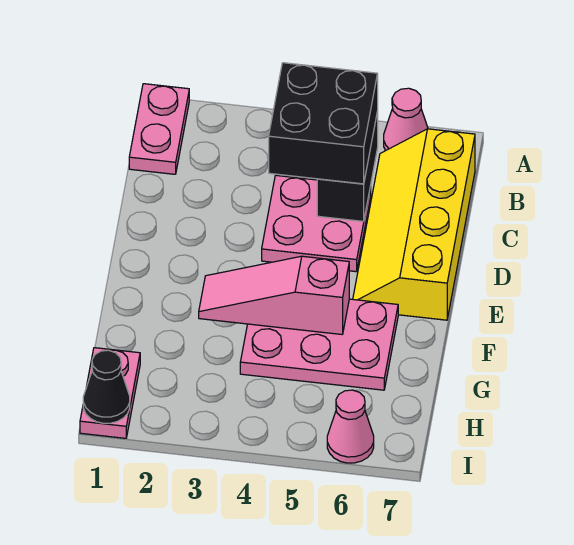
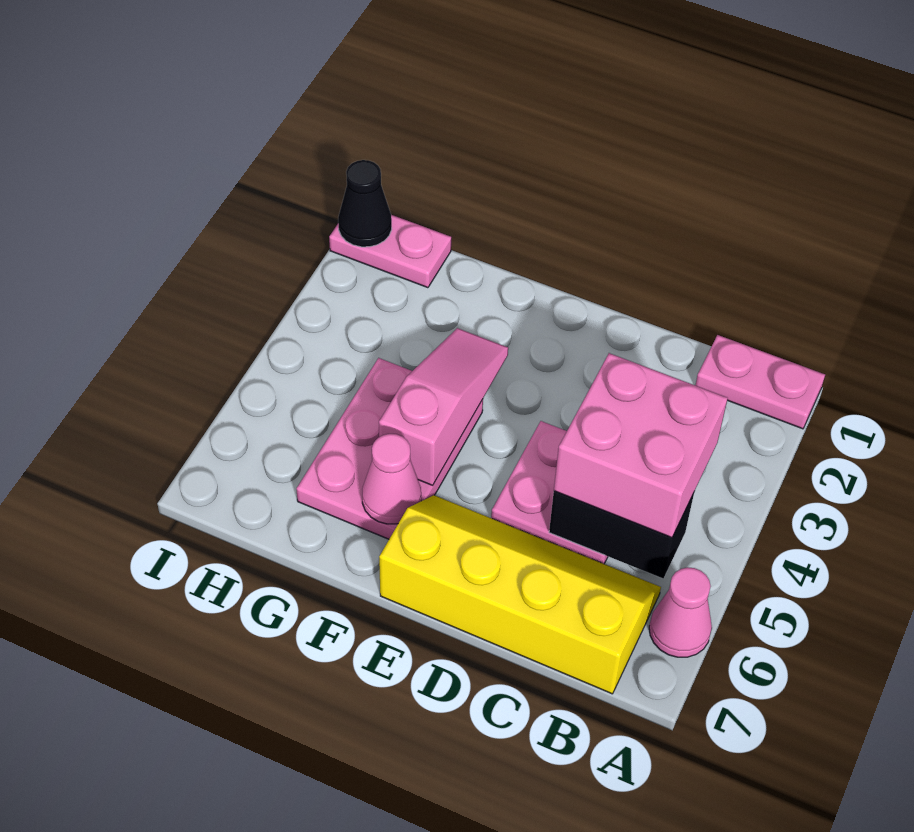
black 2x2 brick [269,63,378,184] -> pink 2x2 brick [554,353,728,538]
pink 1x1 cone [327,390,374,463] -> pink 1x1 cone moved to [362,434,421,524]

